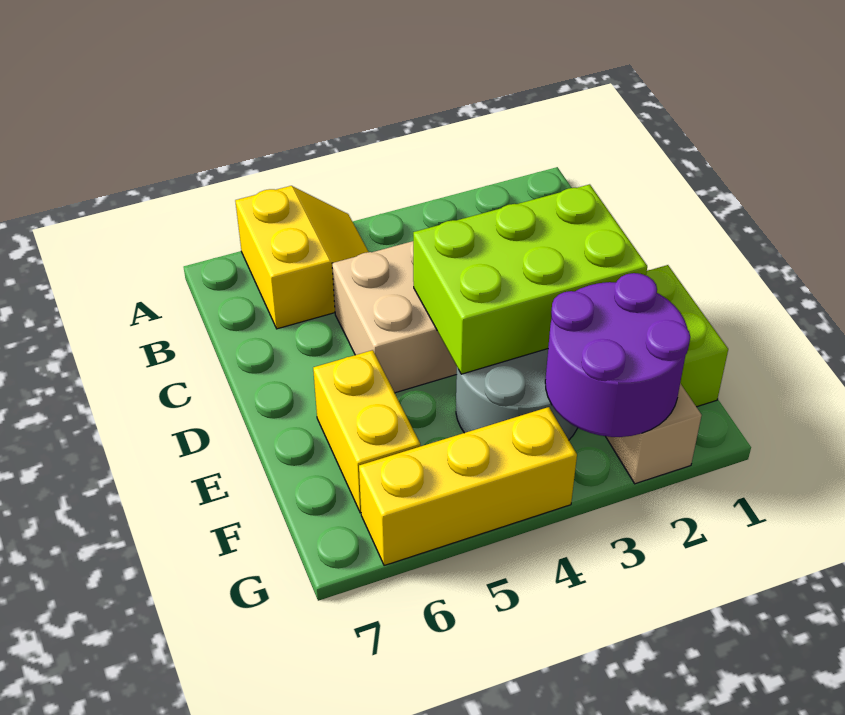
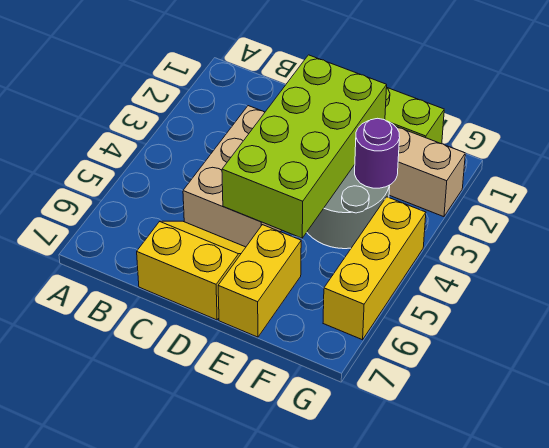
yellow 2x2 slope [235,186,368,329] -> yellow 2x2 slope moved to [137,221,246,320]
lime 2x3 brick [413,184,647,374] -> lime 2x4 brick [222,55,387,238]
yellow 1x2 brick [313,350,420,513] -> yellow 1x2 brick turned to [218,225,301,337]
purple 2x2 round brick [545,273,690,437] -> purple 1x1 round brick [355,118,400,188]

